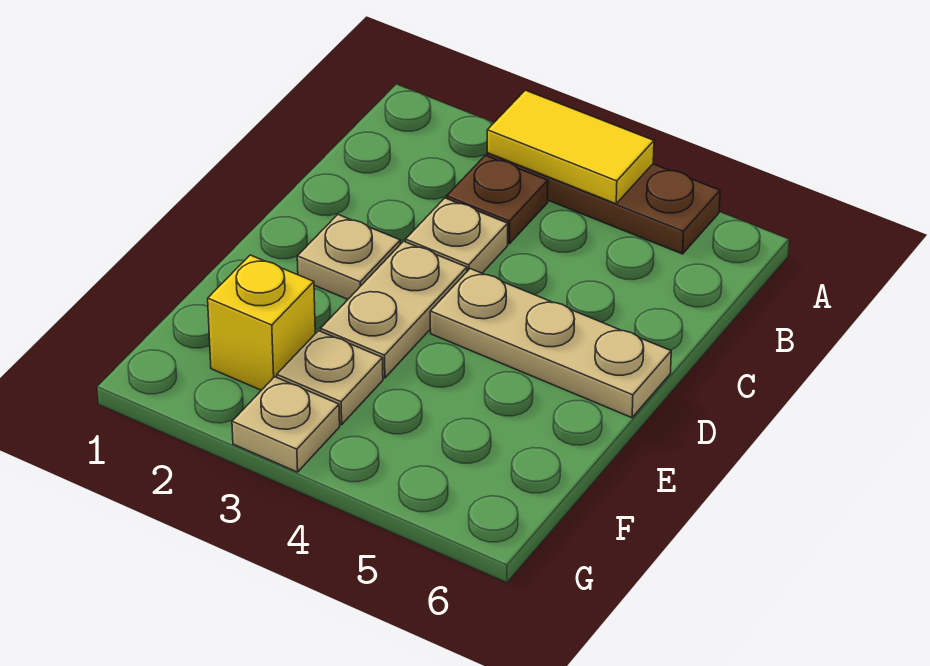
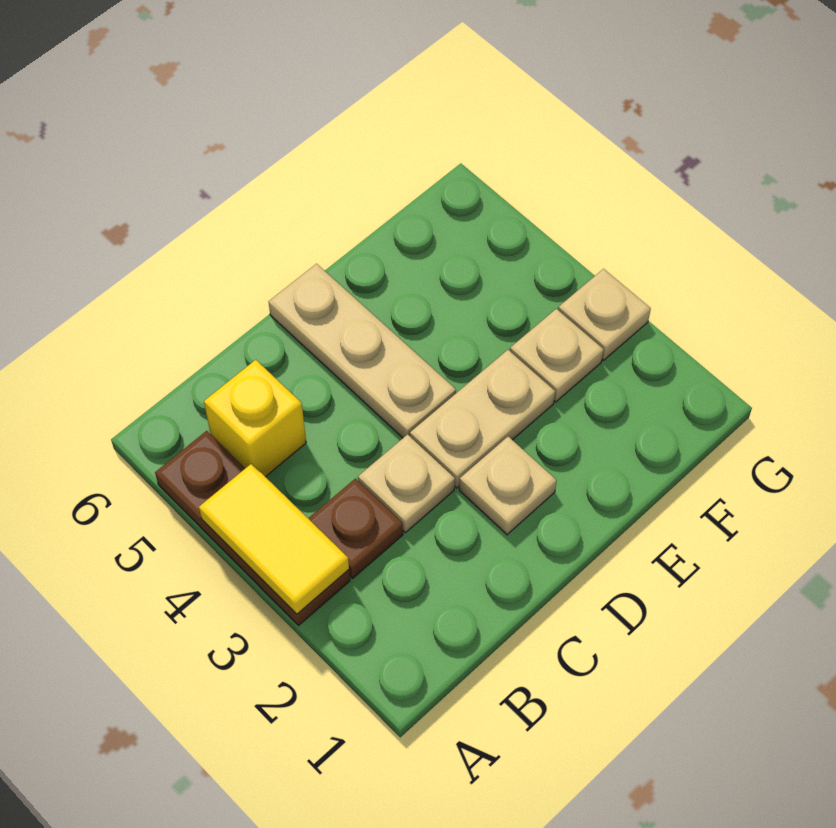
yellow 1x1 brick [208,255,315,390] -> yellow 1x1 brick moved to [204,360,306,477]

